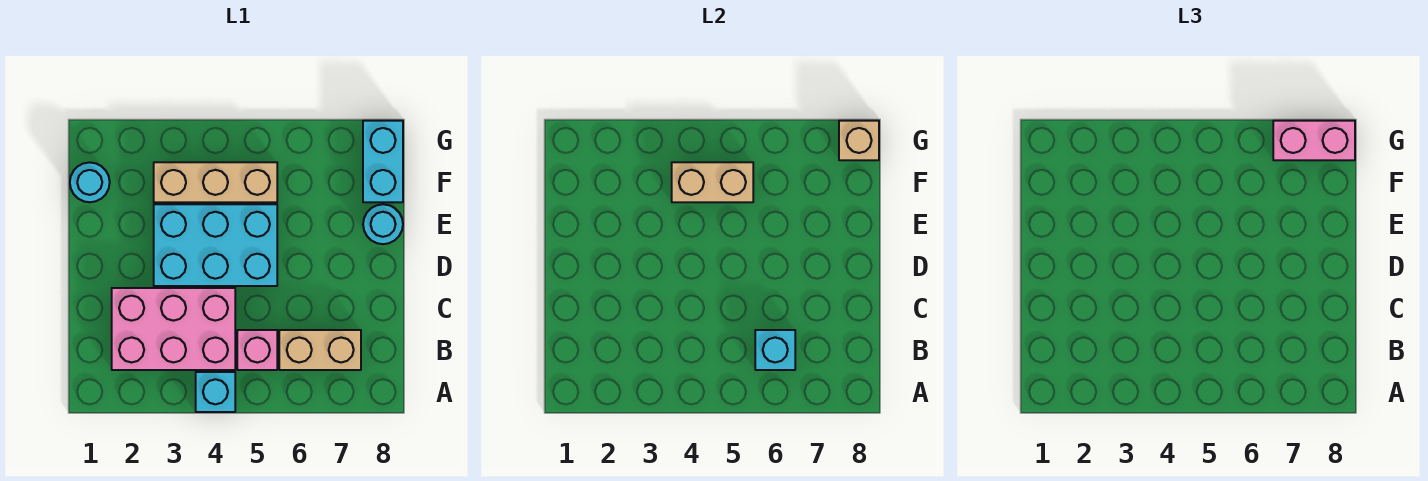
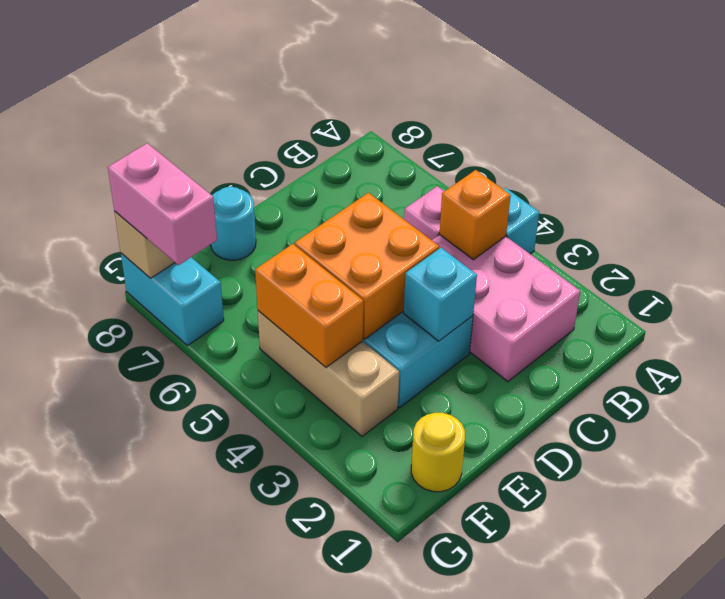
none -> orange 1x1 brick [439,170,511,260]
tan 1x2 brick [279,330,361,370] -> none
cyan 1x1 brick [755,330,795,370] -> cyan 1x1 brick moved to [404,248,477,341]
none -> orange 2x2 brick [295,193,439,339]
cyan 1x1 round brick [70,162,110,202] -> yellow 1x1 round brick [411,413,465,492]
tan 1x2 brick [672,162,753,202] -> orange 1x2 brick [255,244,363,367]
cyan 1x2 brick [363,121,403,202] -> cyan 1x2 brick turned to [121,253,224,346]

